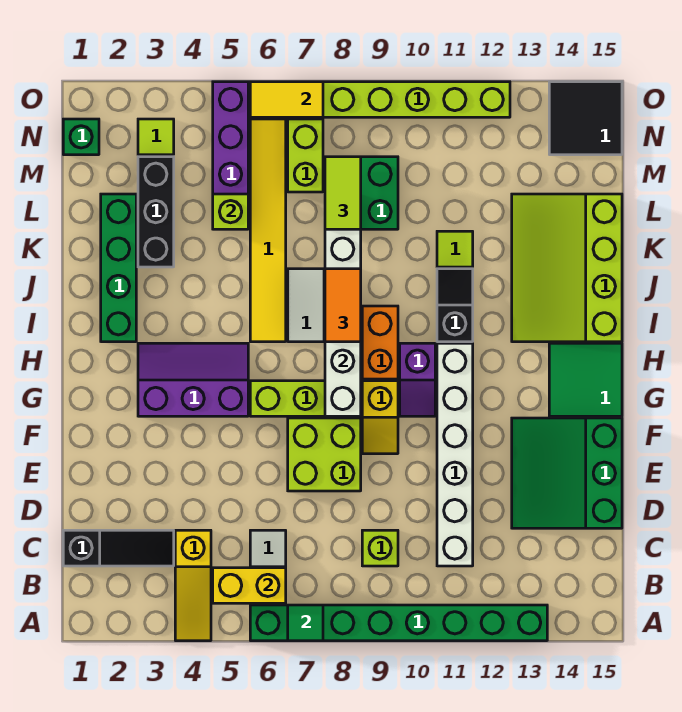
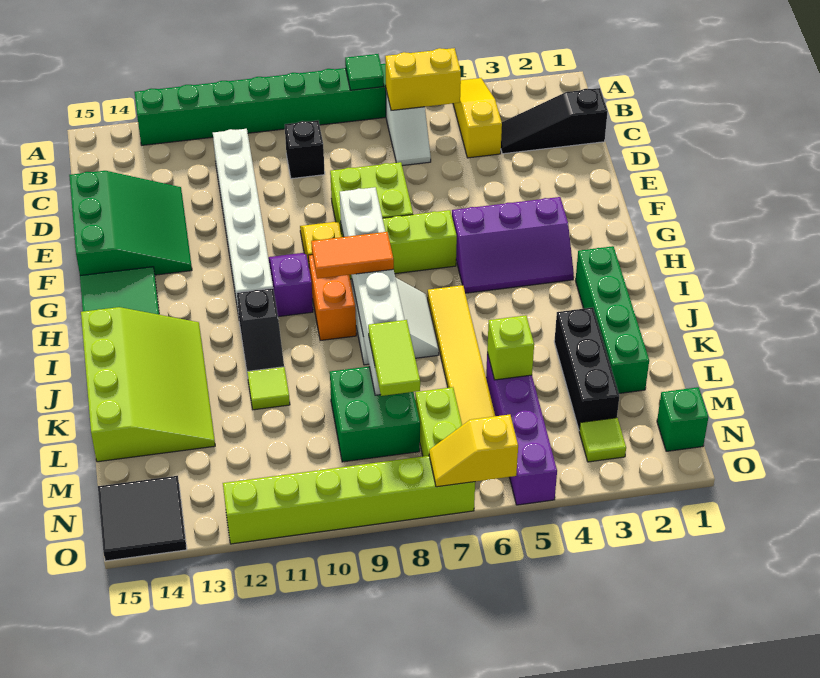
lime 1x1 brick [362,530,398,566] -> black 1x1 brick [285,120,325,179]
orange 1x2 tile [325,269,361,342] -> orange 1x2 tile turned to [311,232,394,279]
yellow 1x2 tile [250,82,323,117] -> yellow 1x2 slope [429,414,518,487]

